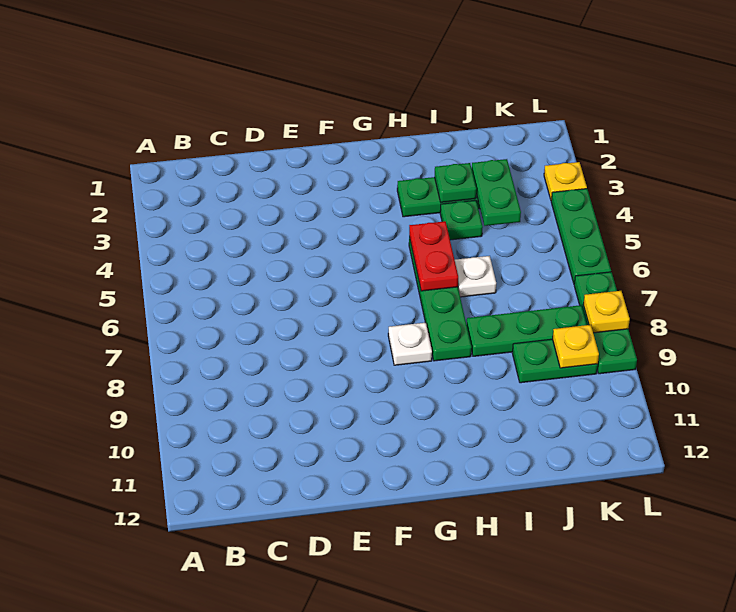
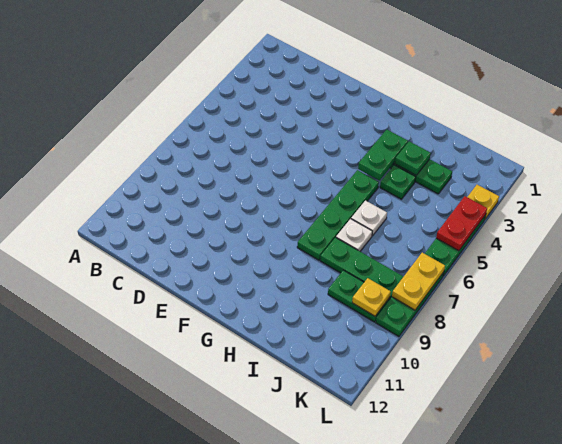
white 1x1 plate [388,323,432,365] -> white 1x1 plate moved to [336,219,372,251]
red 1x2 plate [409,221,458,291] -> red 1x2 plate moved to [436,196,487,251]
green 1x2 plate [472,159,521,226] -> green 1x2 plate moved to [358,130,408,181]
yellow 1x1 plate [583,291,630,333] -> yellow 1x2 plate [392,253,445,310]

